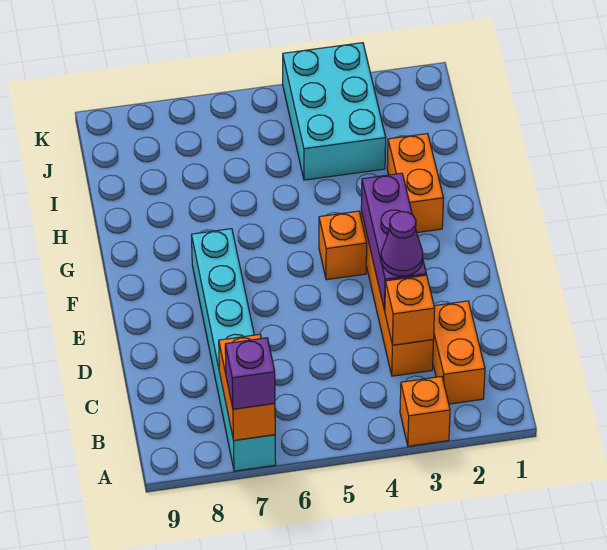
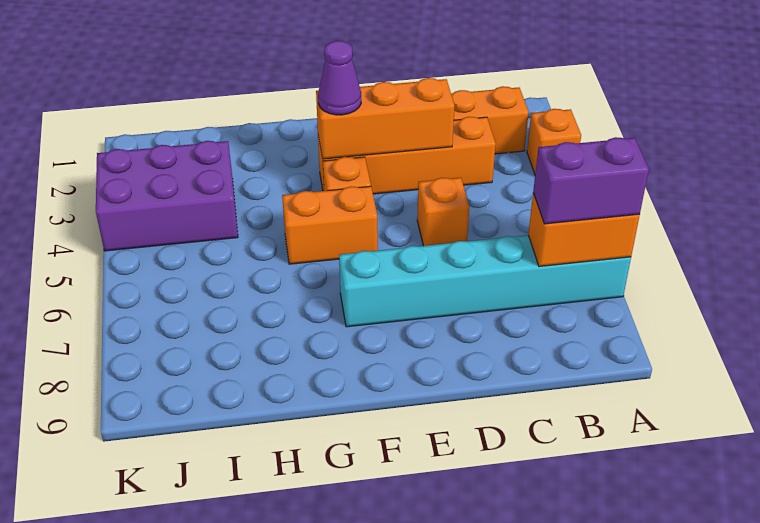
purple 1x1 brick [225,338,275,409] -> purple 1x2 brick [533,137,649,224]
orange 1x1 brick [385,275,435,345] -> orange 1x1 brick moved to [417,178,470,246]
purple 1x3 brick [361,173,426,311] -> orange 1x3 brick [316,78,455,159]
purple 1x1 cone [381,212,423,276] -> purple 1x1 cone moved to [318,41,361,115]
orange 1x2 brick [387,134,444,233] -> orange 1x2 brick moved to [282,186,378,264]
cyan 2x3 brick [283,43,386,180] -> purple 2x3 brick [96,141,238,251]

